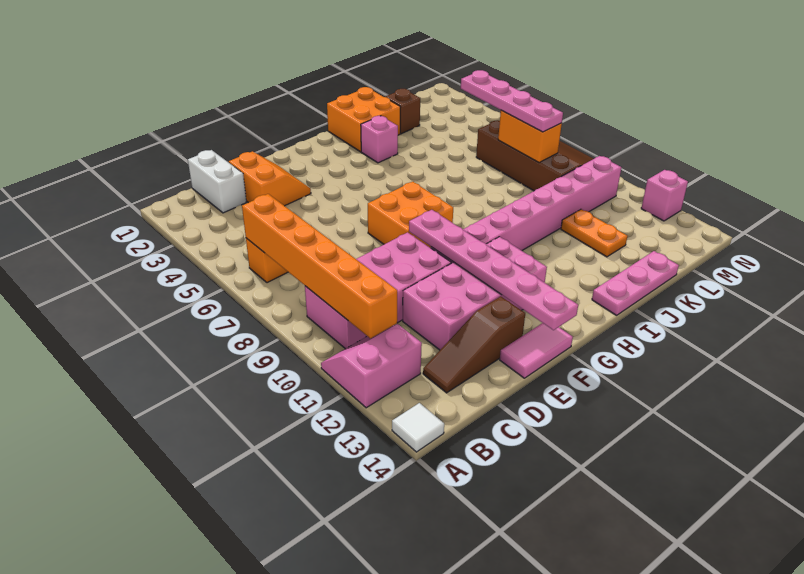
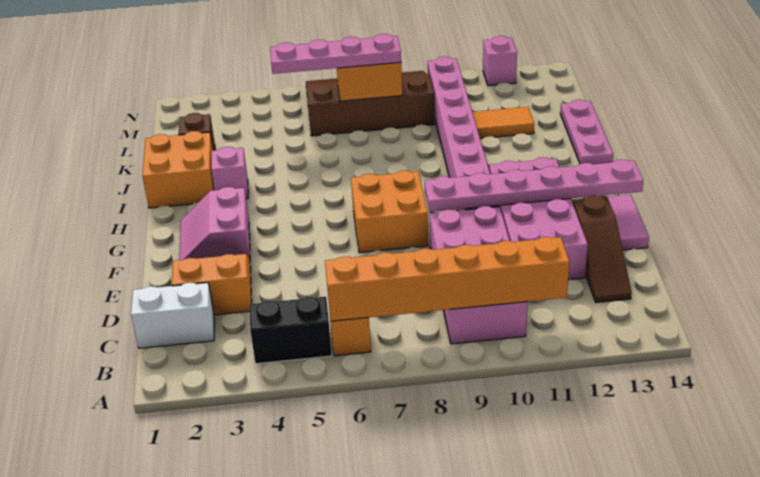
pink 2x2 slope [321,324,422,408] -> pink 2x2 slope moved to [179,187,250,260]
white 1x1 tile [392,403,444,452] -> none
none -> black 1x2 brick [250,297,332,364]
orange 1x2 plate [561,209,627,257] -> orange 1x2 tile [472,107,534,138]

